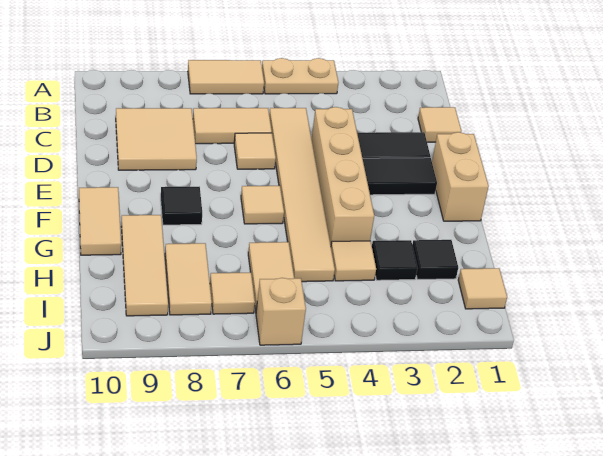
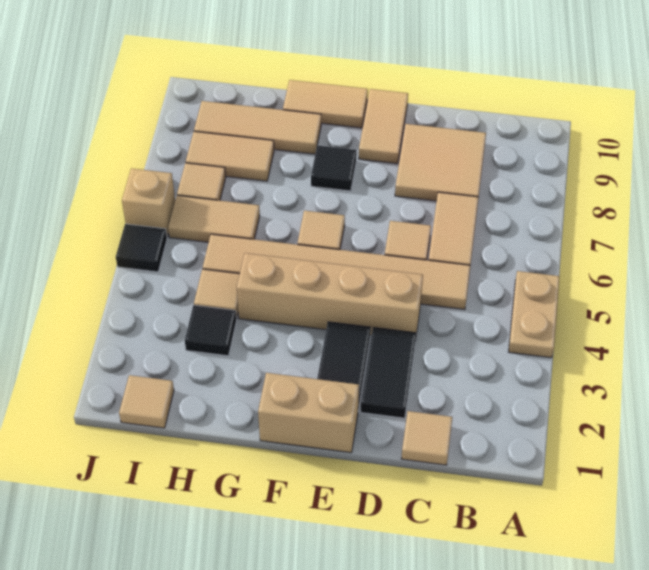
tan 1x2 tile [188,60,264,94] -> tan 1x2 tile moved to [359,89,408,164]
black 1x1 tile [412,240,458,279] -> black 1x1 tile moved to [116,224,167,272]

